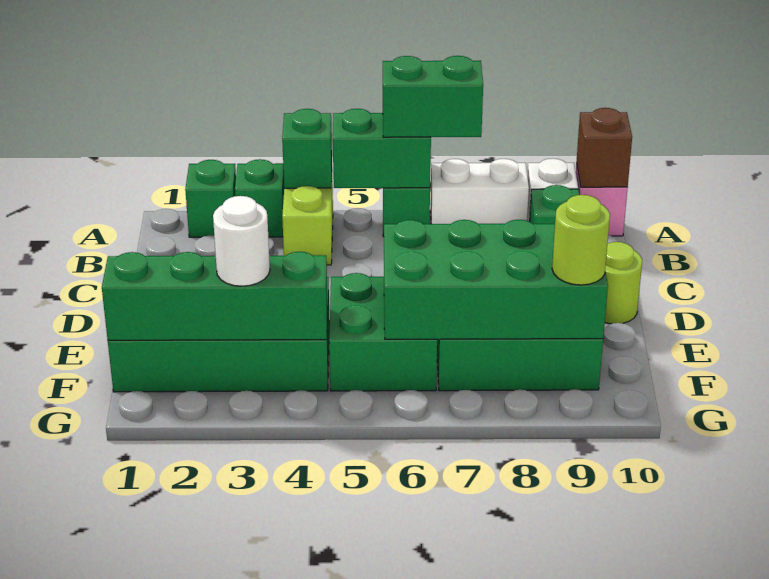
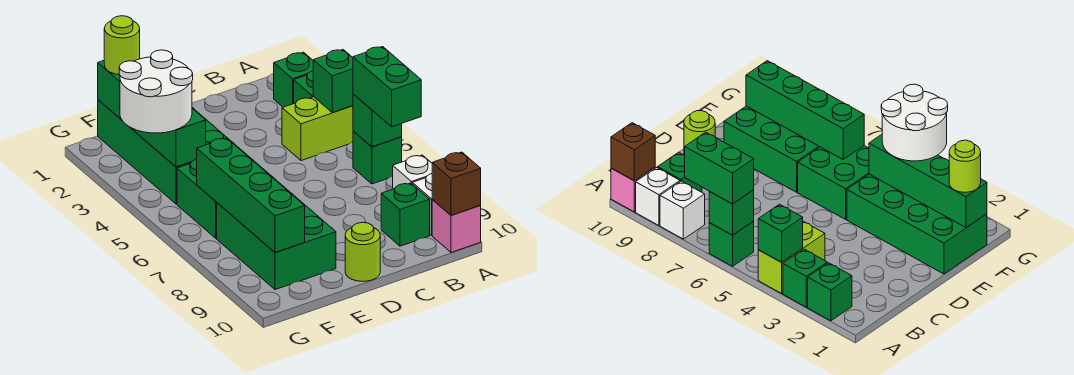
green 1x2 brick [333,109,431,188] -> green 1x1 brick [353,94,402,147]
white 1x2 brick [430,159,529,224] -> white 1x1 brick [393,155,432,189]
green 2x4 brick [384,220,608,339] -> green 1x4 brick [197,138,305,252]
white 1x1 round brick [213,196,270,286] -> white 2x2 round brick [119,50,193,133]
lime 1x1 round brick [552,195,610,285] -> lime 1x1 round brick moved to [104,16,140,75]

